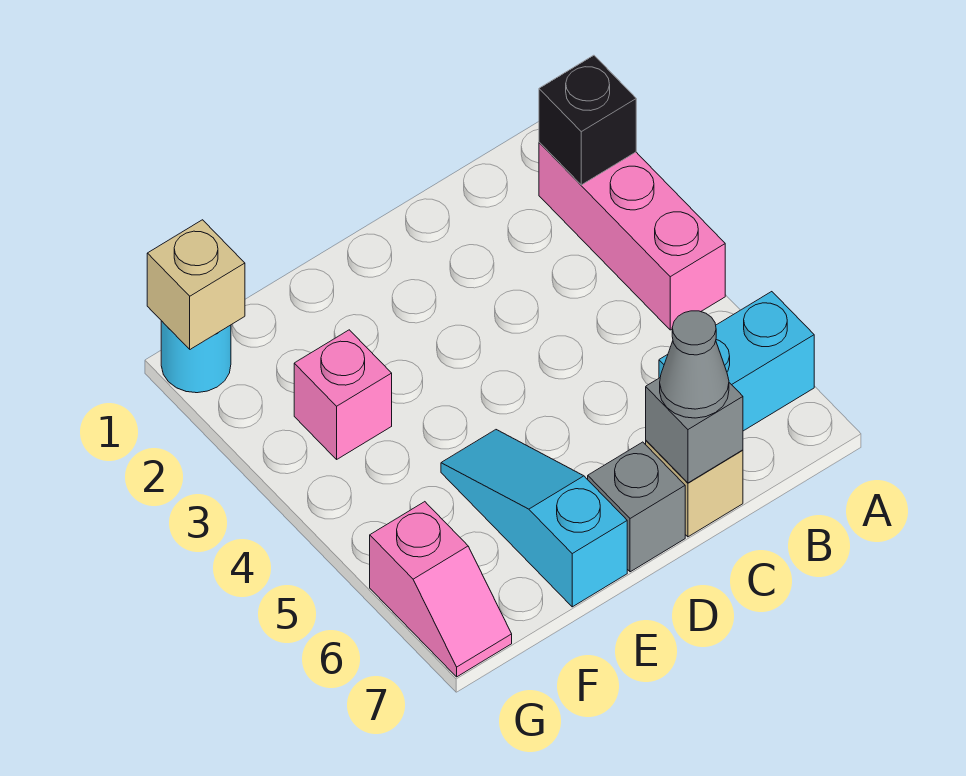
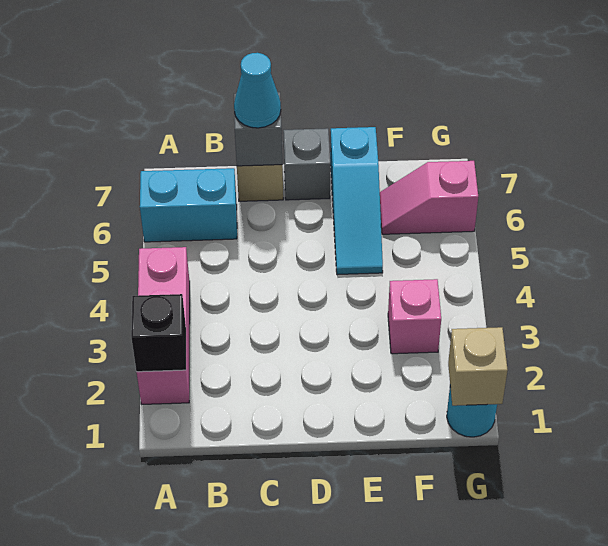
grey 1x1 cone [660,311,729,418] -> cyan 1x1 cone [234,53,281,128]
pink 1x2 slope [370,502,512,677] -> pink 1x2 slope turned to [380,161,478,234]

